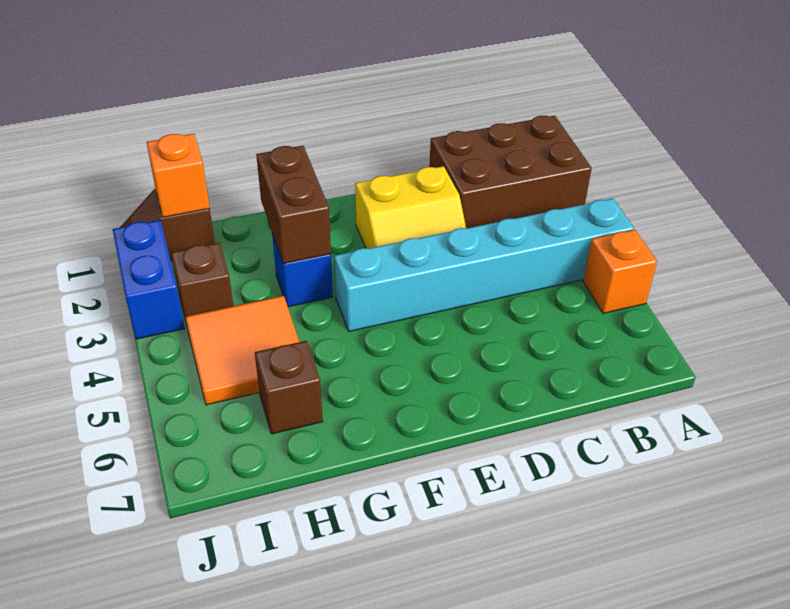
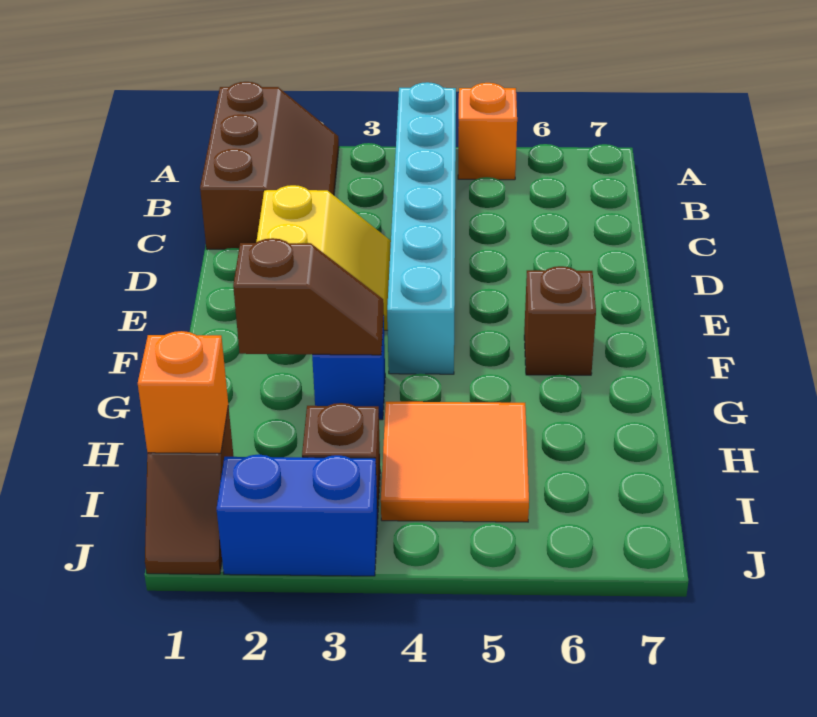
brown 2x3 brick [429,116,592,228] -> brown 2x3 slope [200,82,339,249]
brown 1x2 brick [256,146,331,264] -> brown 1x2 slope [233,238,384,355]
brown 1x1 brick [255,341,323,434] -> brown 1x1 brick moved to [524,266,596,375]

